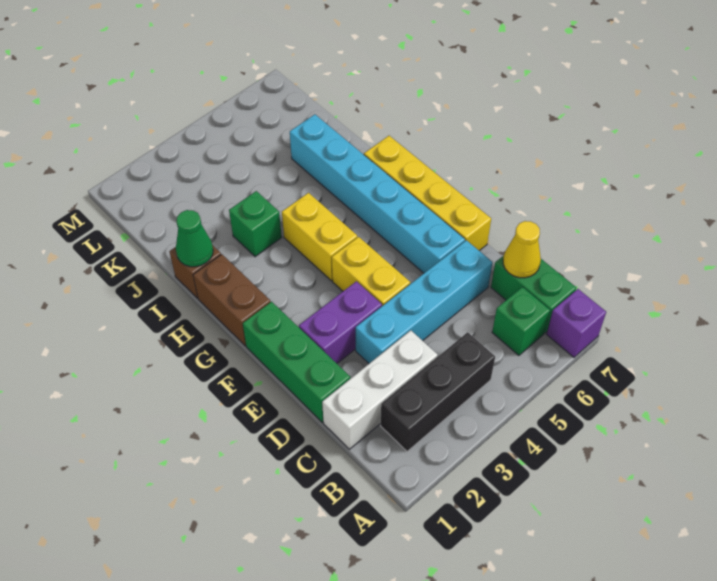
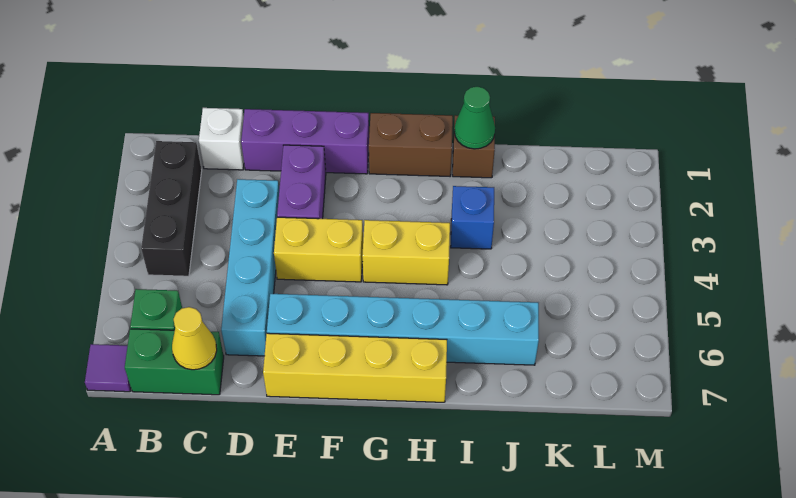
purple 1x1 brick [547,289,606,357] -> purple 1x1 tile [85,344,131,392]
white 1x3 brick [322,330,438,449] -> white 1x1 brick [199,108,244,170]
green 1x3 brick [243,302,350,422] -> purple 1x3 brick [241,109,369,174]
green 1x1 brick [229,191,282,257] -> blue 1x1 brick [451,186,494,249]

